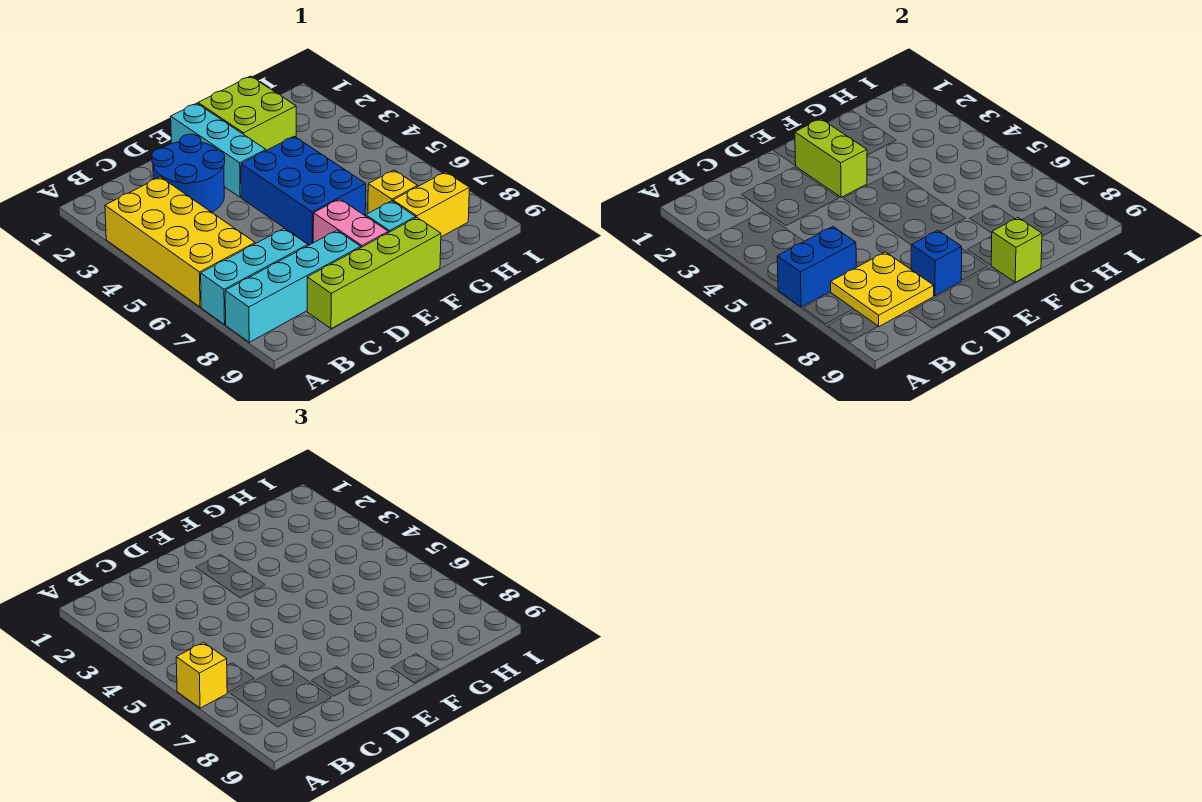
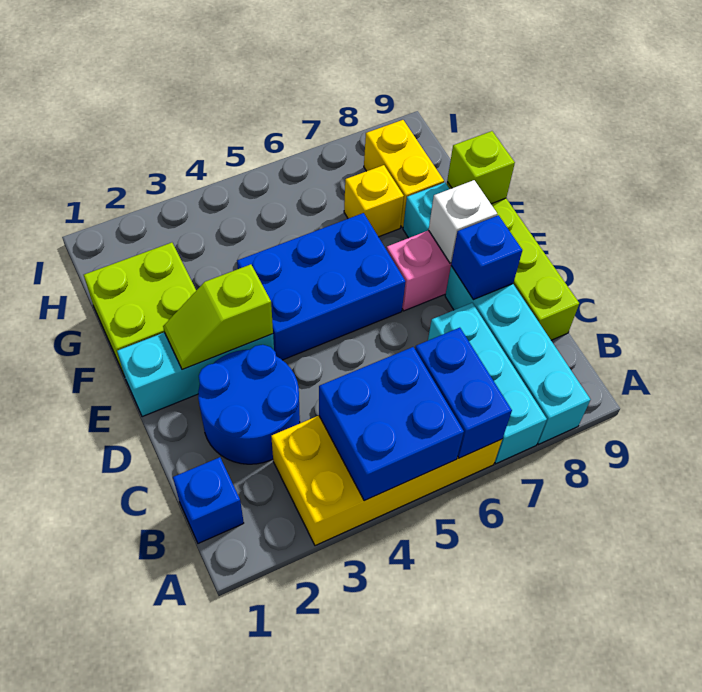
none -> blue 2x2 brick [319,347,464,501]
yellow 1x1 brick [176,643,227,708] -> none
none -> blue 1x1 brick [173,457,244,543]
yellow 2x2 plate [831,252,934,326] -> none
lime 1x2 brick [795,119,867,197] -> lime 1x2 slope [163,264,273,370]
none -> white 1x1 brick [429,180,497,263]

